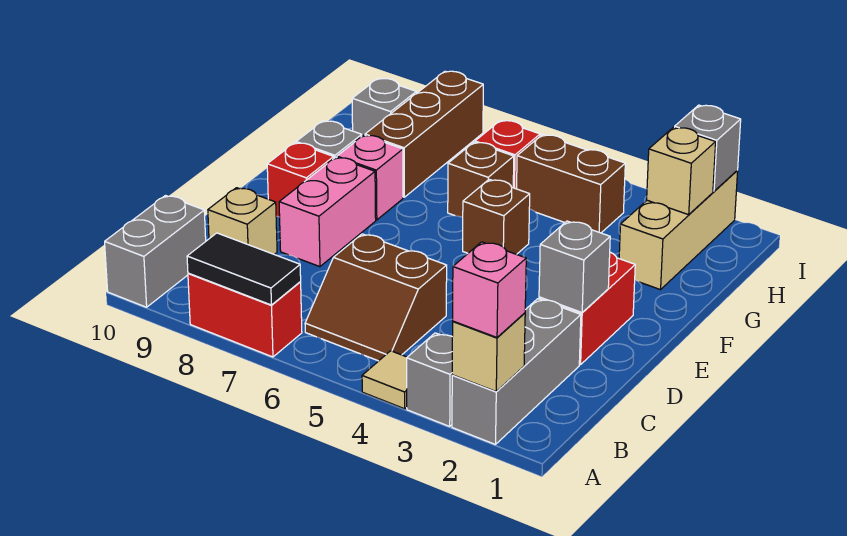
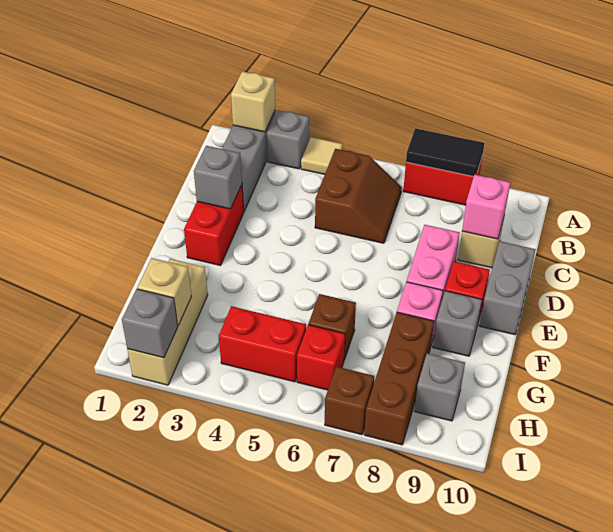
pink 1x1 brick [453,242,526,338] -> pink 1x1 brick moved to [462,175,510,239]
grey 1x2 brick [105,196,206,307] -> grey 1x2 brick moved to [479,241,536,335]
brown 2x2 slope [305,234,447,361] -> brown 2x2 slope turned to [315,149,402,243]
brown 1x1 brick [463,179,530,254] -> brown 1x1 brick moved to [325,367,374,435]
brown 1x2 brick [517,135,625,233] -> red 1x2 brick [219,306,306,382]

